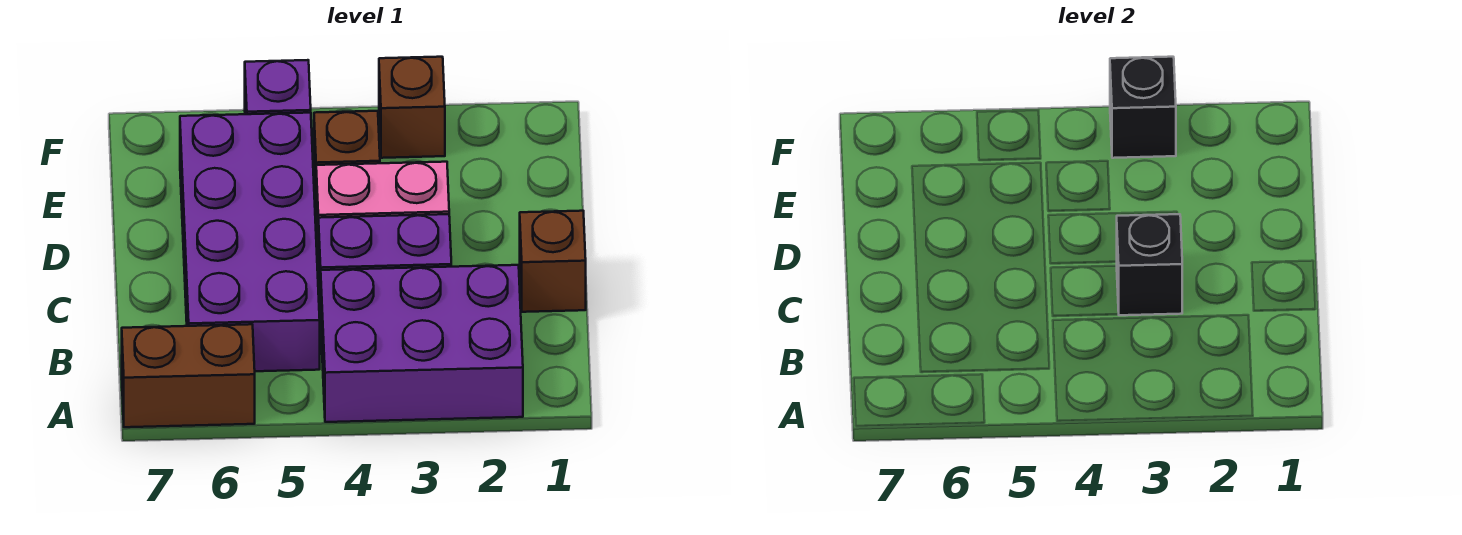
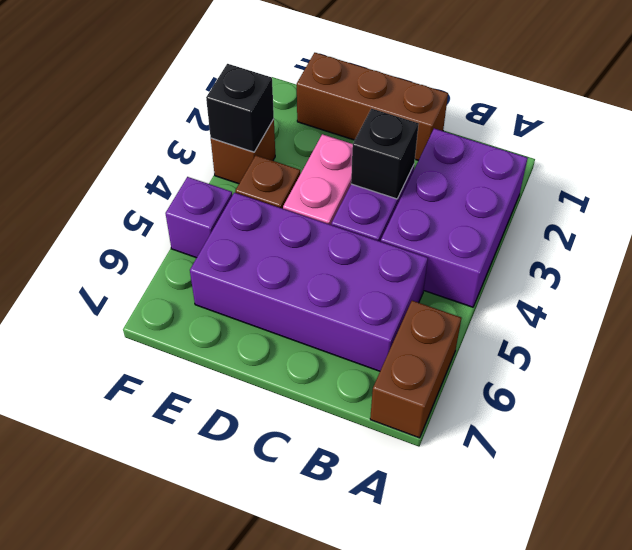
brown 1x1 brick [520,211,586,312] -> brown 1x3 brick [297,53,448,160]

